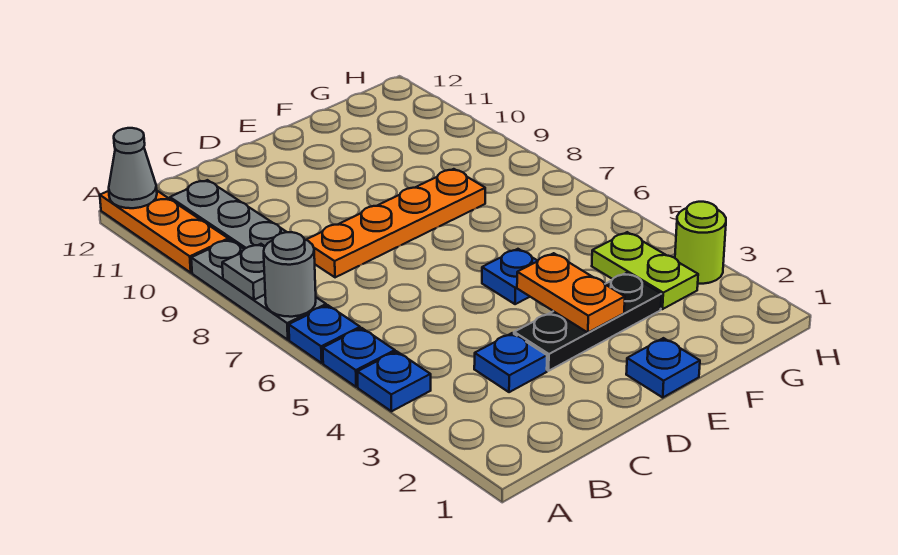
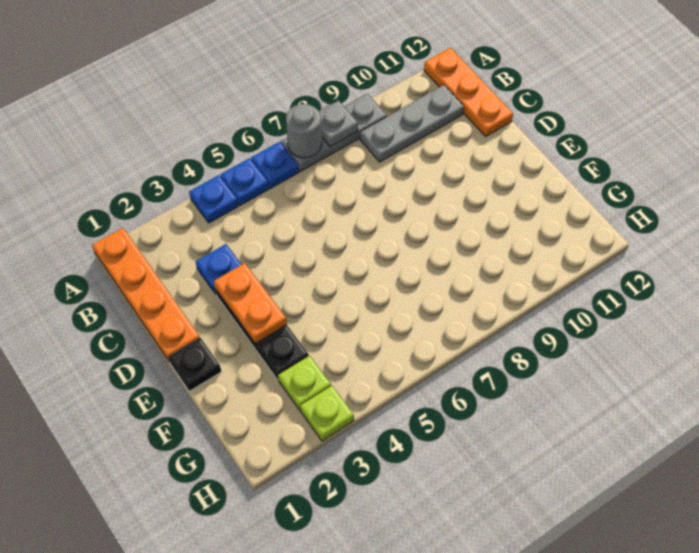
orange 1x3 plate [100,191,228,273] -> orange 1x3 plate turned to [424,48,513,136]
grey 1x1 cone [109,128,157,208] -> none
orange 1x4 plate [306,169,485,277] -> orange 1x4 plate moved to [92,228,200,361]
blue 1x1 plate [626,338,700,397] -> black 1x1 plate [168,338,221,391]
orange 1x2 plate [517,253,625,333] -> orange 1x2 plate turned to [214,263,287,344]
blue 1x1 plate [482,249,537,304] -> none
lime 1x2 plate [592,232,698,309] -> lime 1x1 plate [278,356,331,410]
lime 1x1 round brick [675,202,726,284] -> lime 1x1 plate [300,386,354,441]

